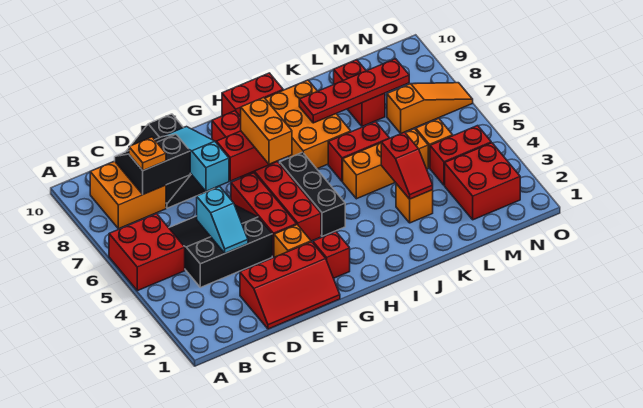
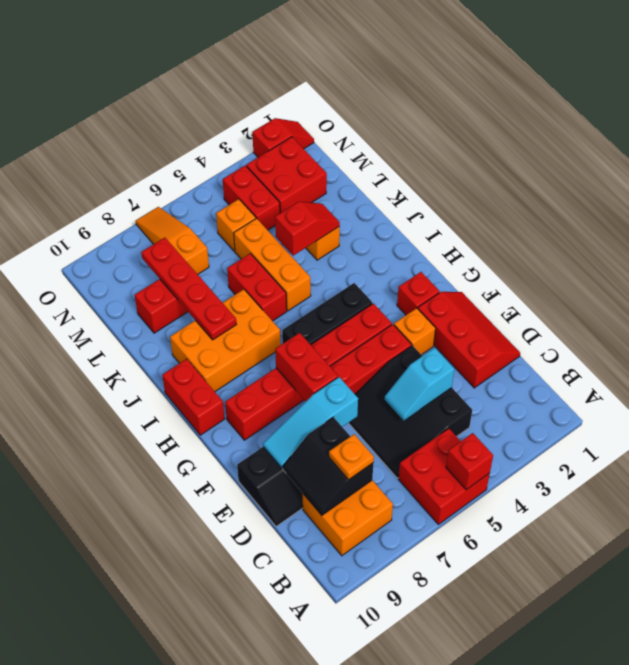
none -> red 1x1 brick [446,433,493,490]
cyan 1x2 slope [197,187,248,253] -> cyan 1x2 slope turned to [385,348,454,420]
orange 1x2 brick [241,97,292,164] -> none
none -> red 1x2 slope [252,118,314,157]

